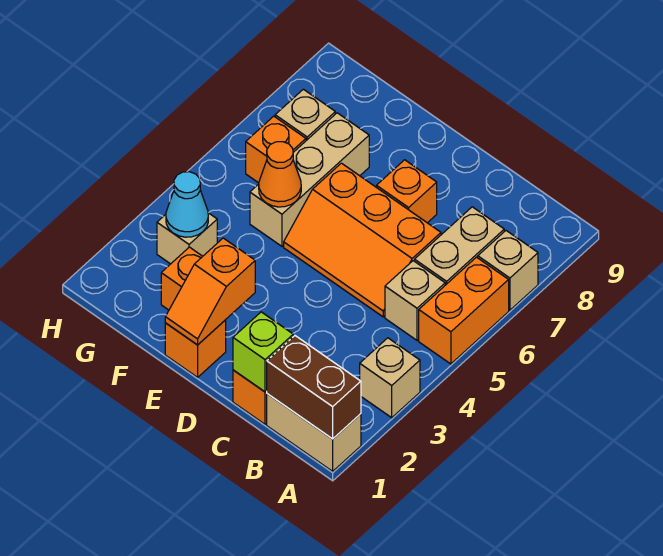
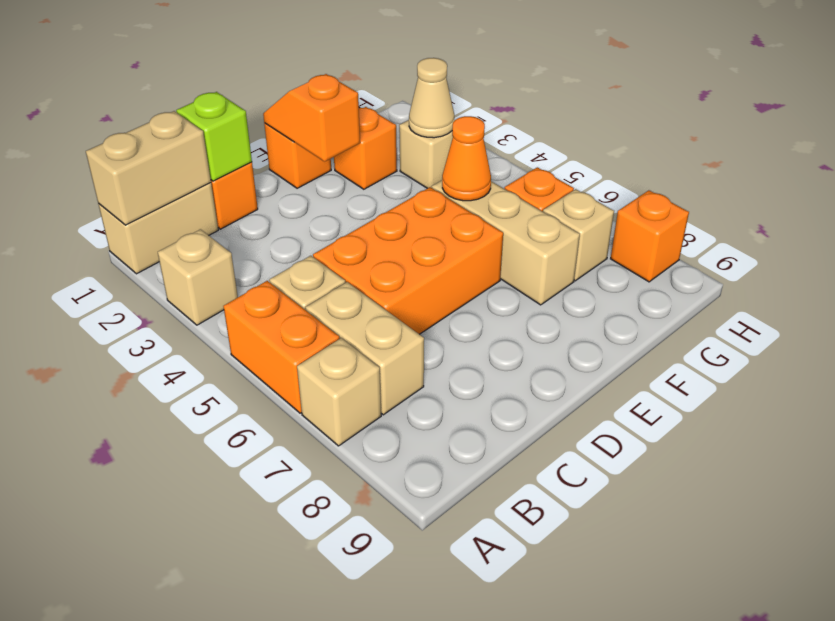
brown 1x2 brick [267,336,361,439] -> tan 1x2 brick [86,111,211,225]
orange 2x3 slope [284,163,441,317] -> orange 2x3 brick [313,187,503,334]
orange 1x1 brick [377,160,437,223] -> orange 1x1 brick moved to [611,190,689,282]
cyan 1x1 cone [166,172,208,237] -> tan 1x1 cone [409,58,455,138]

